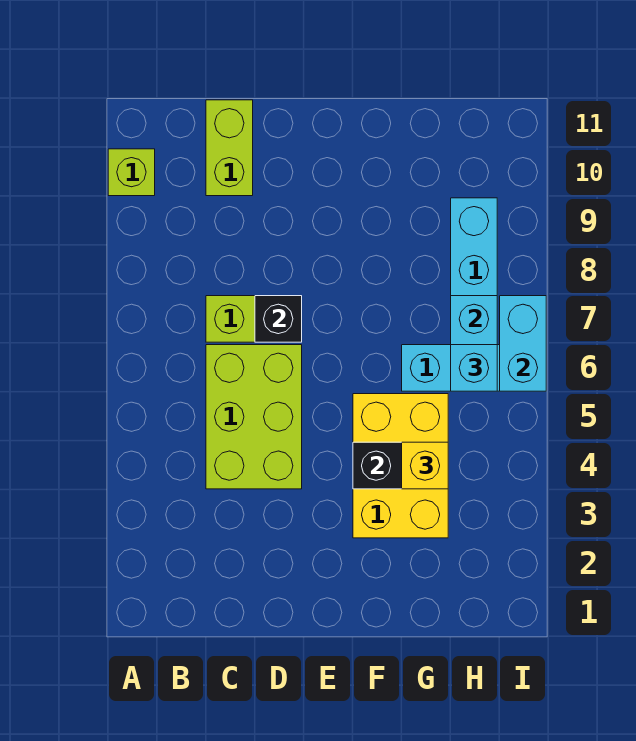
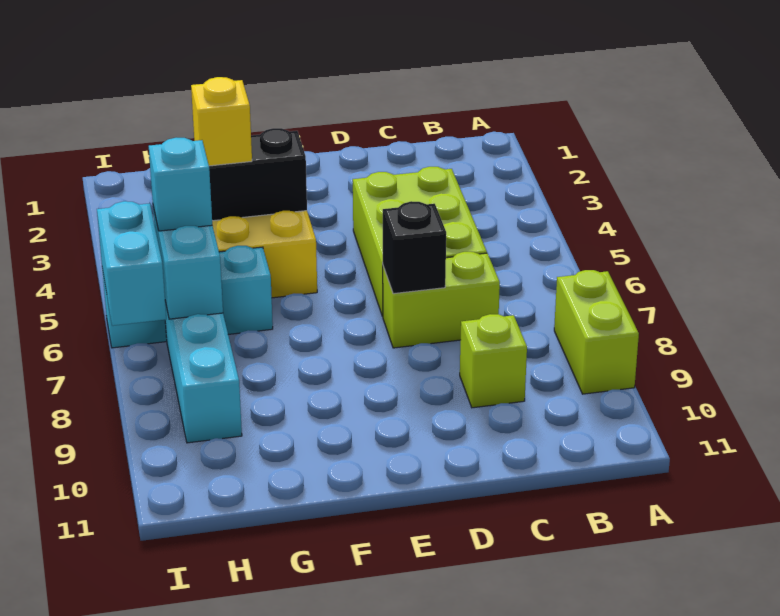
lime 1x1 brick [108,149,155,196] -> lime 1x1 brick moved to [460,314,527,408]
lime 1x2 brick [206,100,253,196] -> lime 1x2 brick moved to [554,270,639,394]

